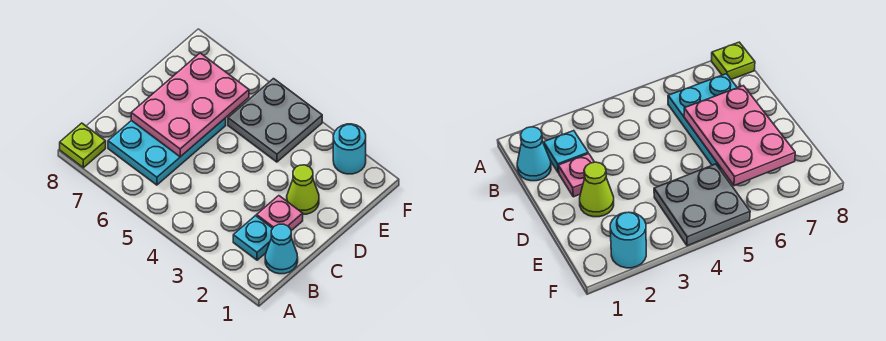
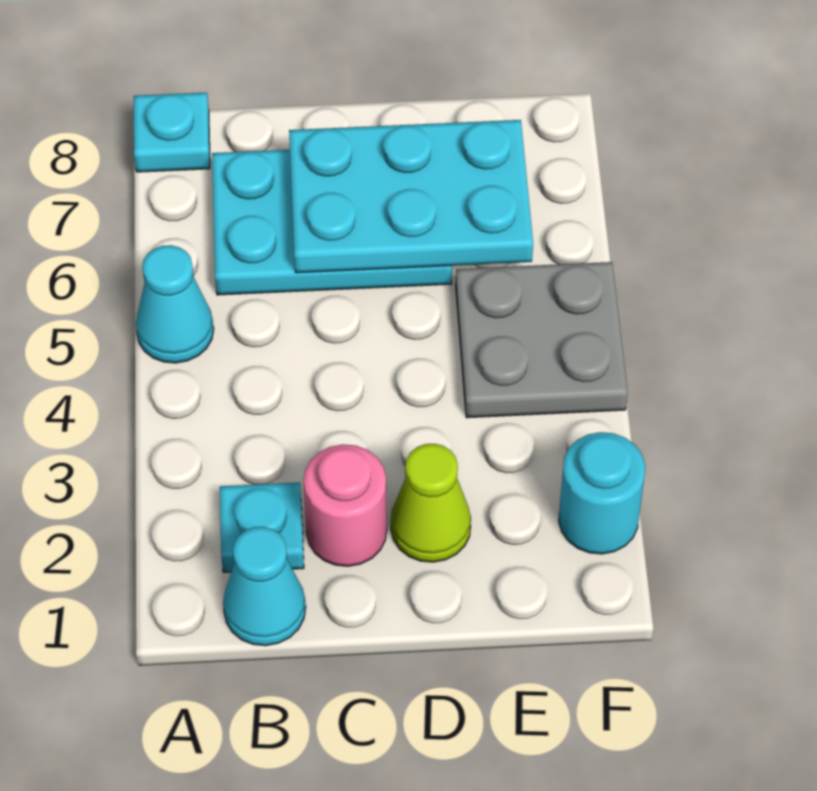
none -> cyan 1x1 cone [136,245,214,363]
lime 1x1 plate [60,123,106,168] -> cyan 1x1 plate [134,93,210,172]
pink 1x1 plate [257,196,303,231] -> pink 1x1 round brick [304,444,387,566]
pink 2x3 plate [131,53,249,157] -> cyan 2x3 plate [289,120,533,273]

